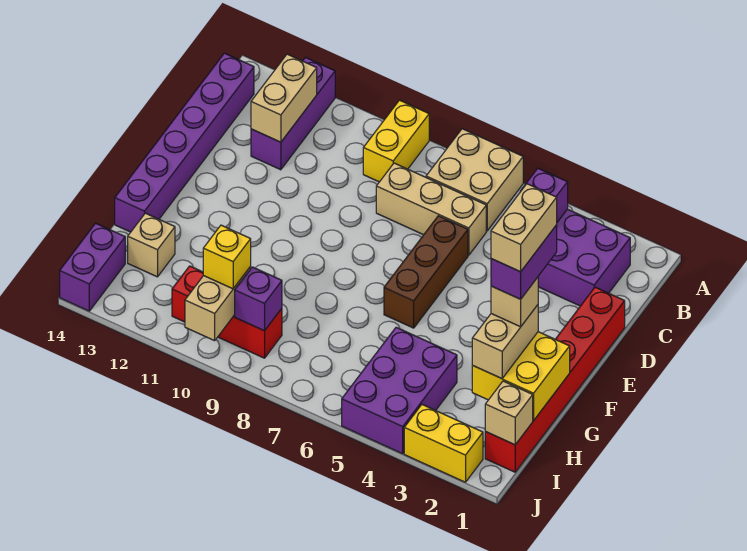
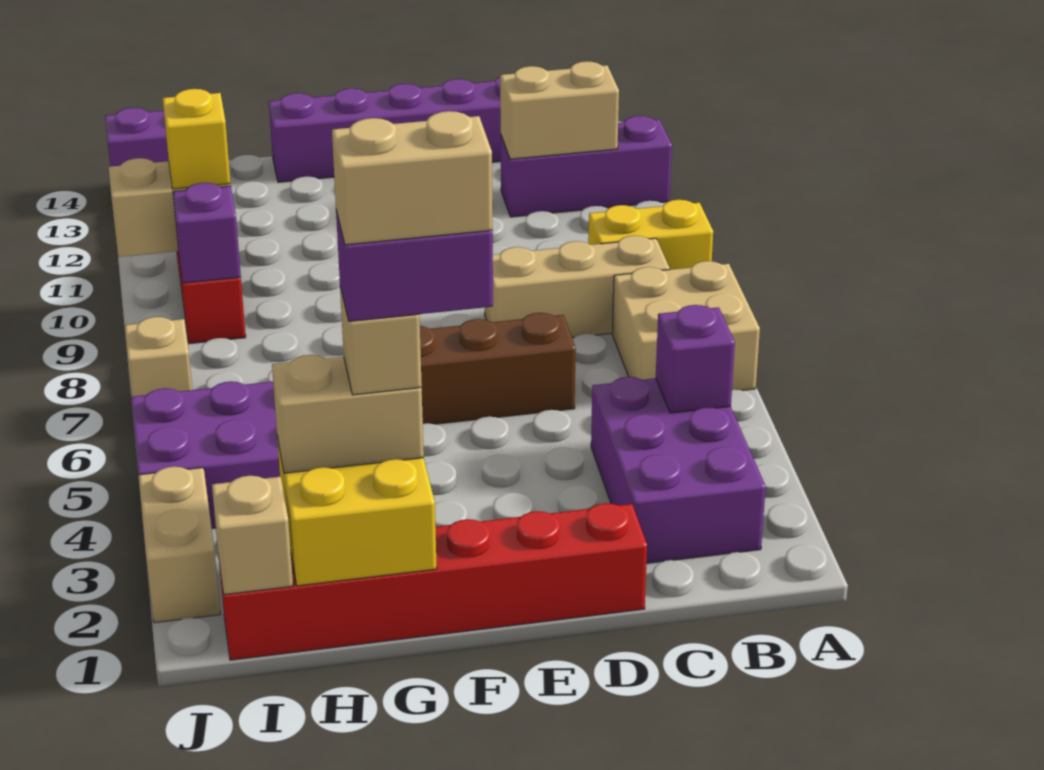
tan 1x3 brick [376,163,486,255] -> tan 1x3 brick turned to [485,235,670,338]
tan 1x1 brick [128,213,175,277] -> tan 1x1 brick moved to [125,317,192,396]
yellow 1x2 brick [404,405,483,482] -> tan 1x2 brick [139,467,220,623]

